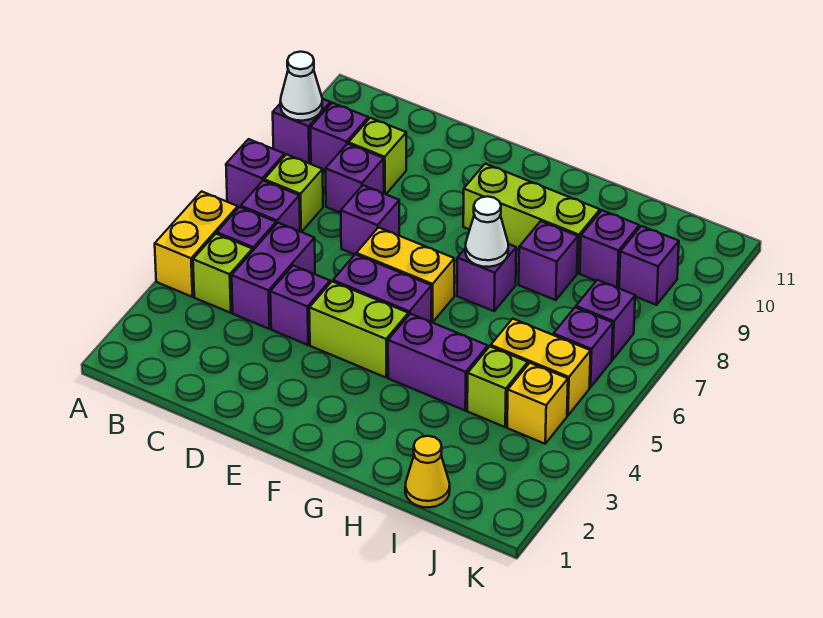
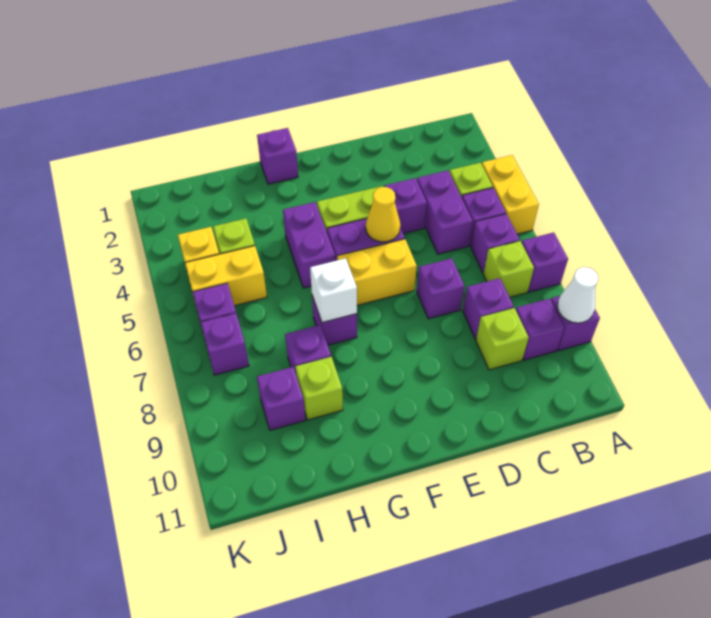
lime 1x3 brick [463,164,600,273] -> lime 1x1 brick [295,357,343,420]
purple 1x2 brick [388,314,488,410] -> purple 1x2 brick turned to [283,202,335,288]
white 1x1 cone [465,196,508,267] -> white 1x1 brick [310,258,357,323]
yellow 1x1 cone [405,436,450,507] -> yellow 1x1 cone moved to [366,187,400,242]
purple 1x1 brick [619,226,679,305] -> purple 1x1 brick moved to [257,128,298,184]

